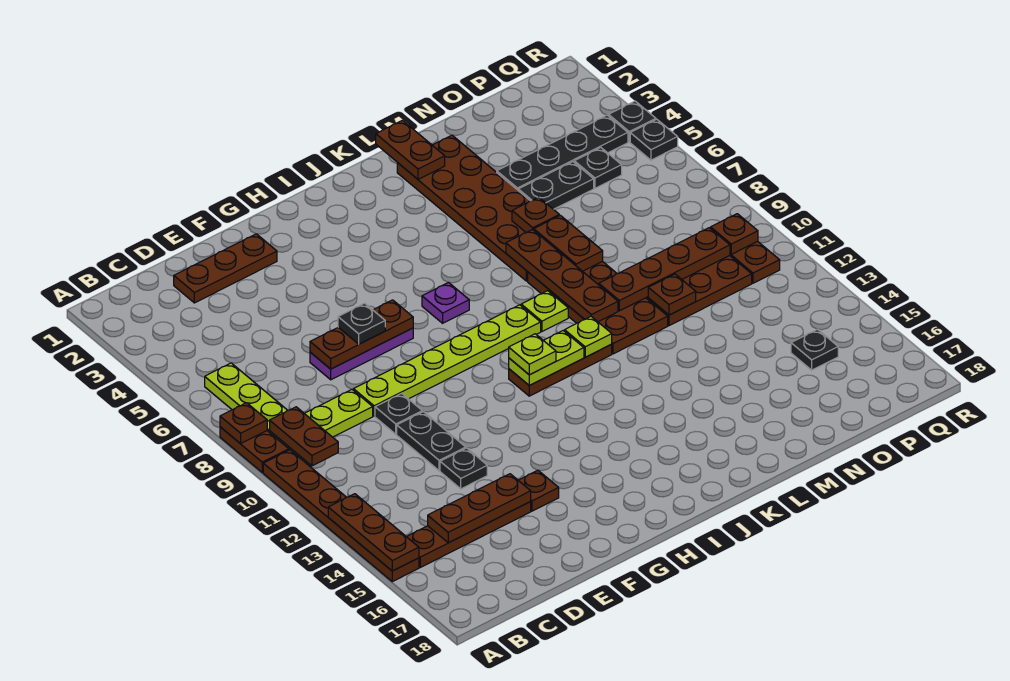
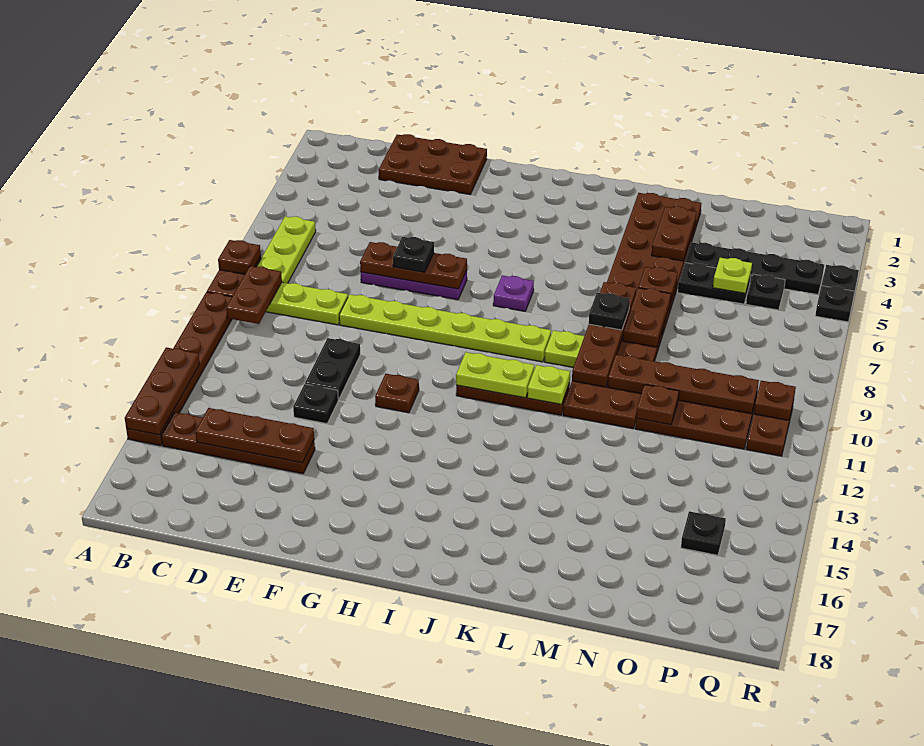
brown 1x3 plate [174,234,277,303] -> brown 2x3 plate [379,134,487,194]
black 1x1 plate [375,393,422,434] -> black 1x1 plate moved to [589,293,630,330]
brown 1x1 plate [518,470,559,511] -> brown 1x1 plate moved to [375,374,419,413]
lime 1x1 plate [509,334,556,375] -> lime 1x1 plate moved to [713,258,752,293]
brown 1x2 plate [376,120,445,179] -> brown 1x2 plate moved to [652,206,696,261]

